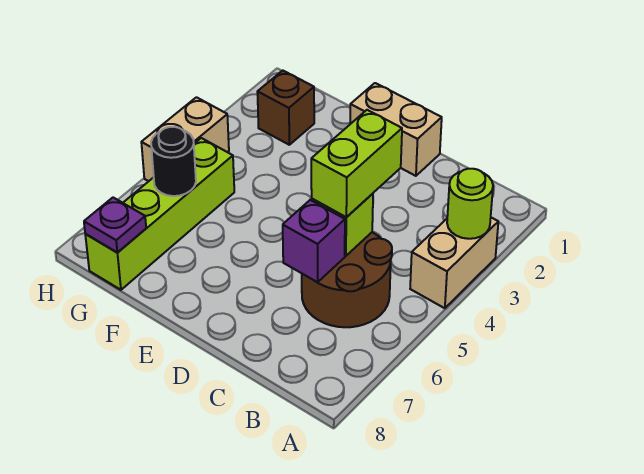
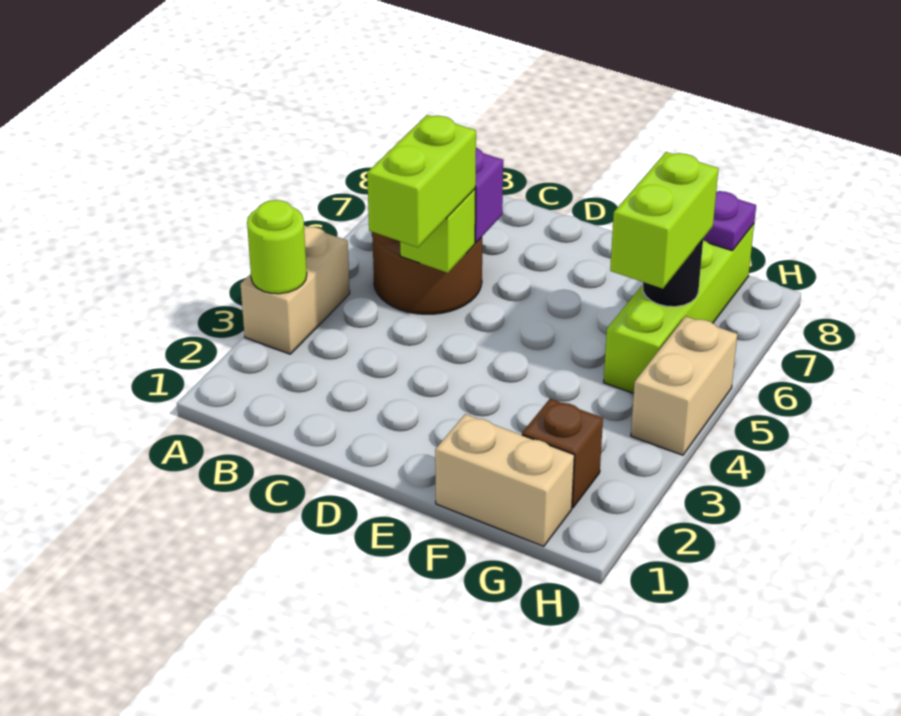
tan 1x2 brick [350,83,442,176] -> tan 1x2 brick moved to [435,414,574,546]
none -> lime 1x2 brick [610,152,719,289]

